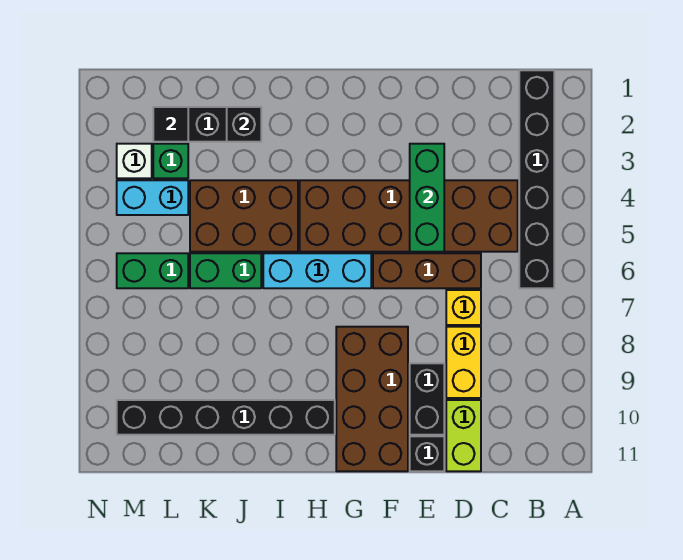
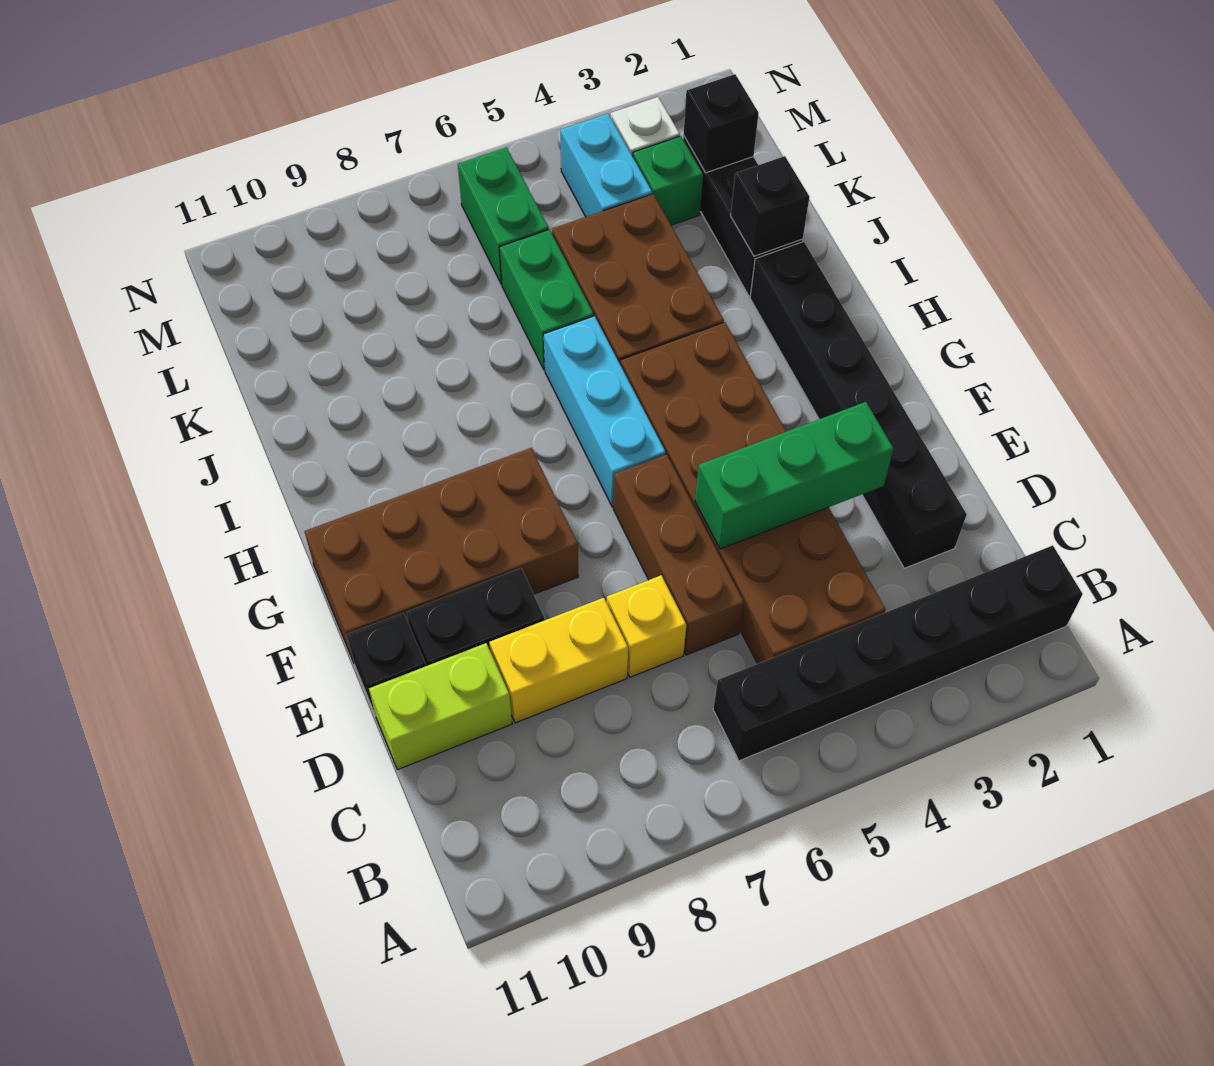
black 1x6 brick [117,400,335,435] -> black 1x6 brick moved to [750,242,967,568]
black 1x1 tile [153,107,188,142] -> black 1x1 brick [684,74,759,173]

